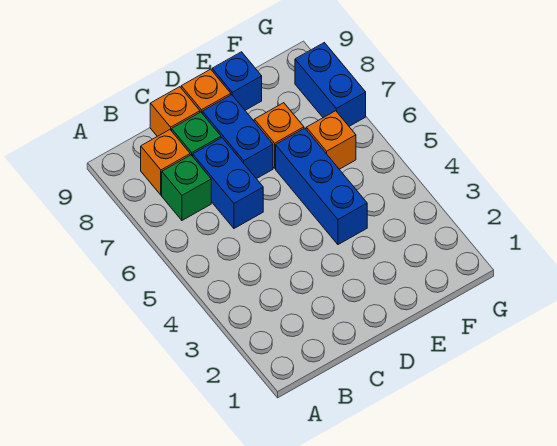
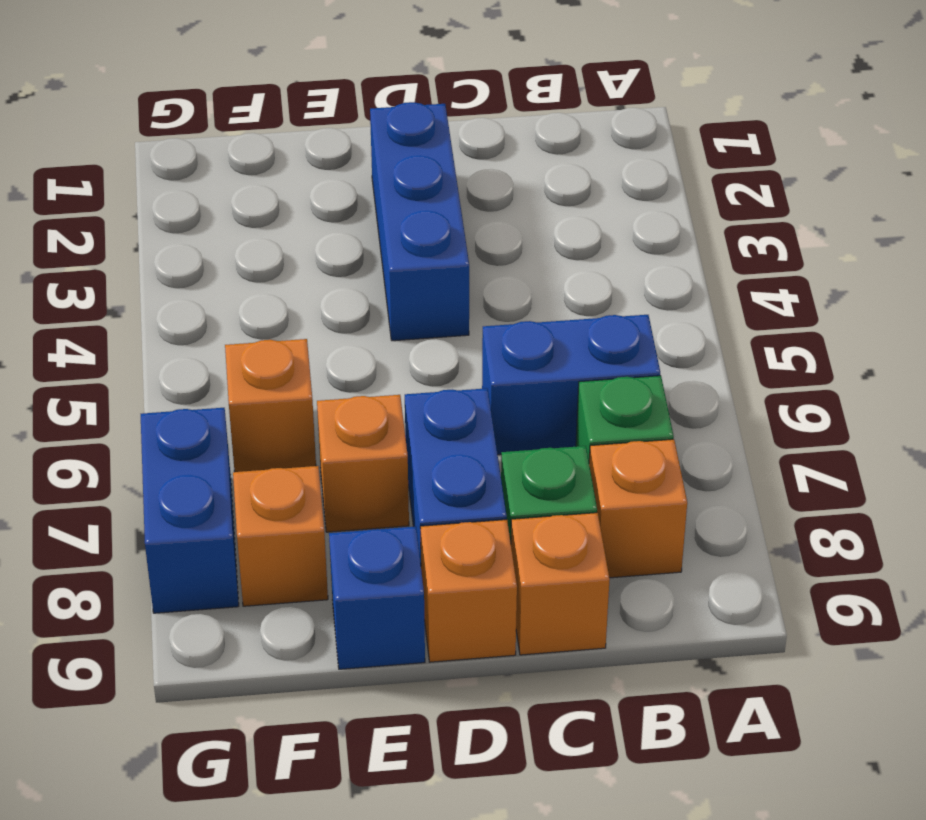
blue 1x2 brick [193,138,263,228] -> blue 1x2 brick turned to [482,315,660,455]
blue 1x3 brick [276,128,367,245] -> blue 1x3 brick moved to [370,102,469,341]
none -> orange 1x1 brick [233,466,328,606]

